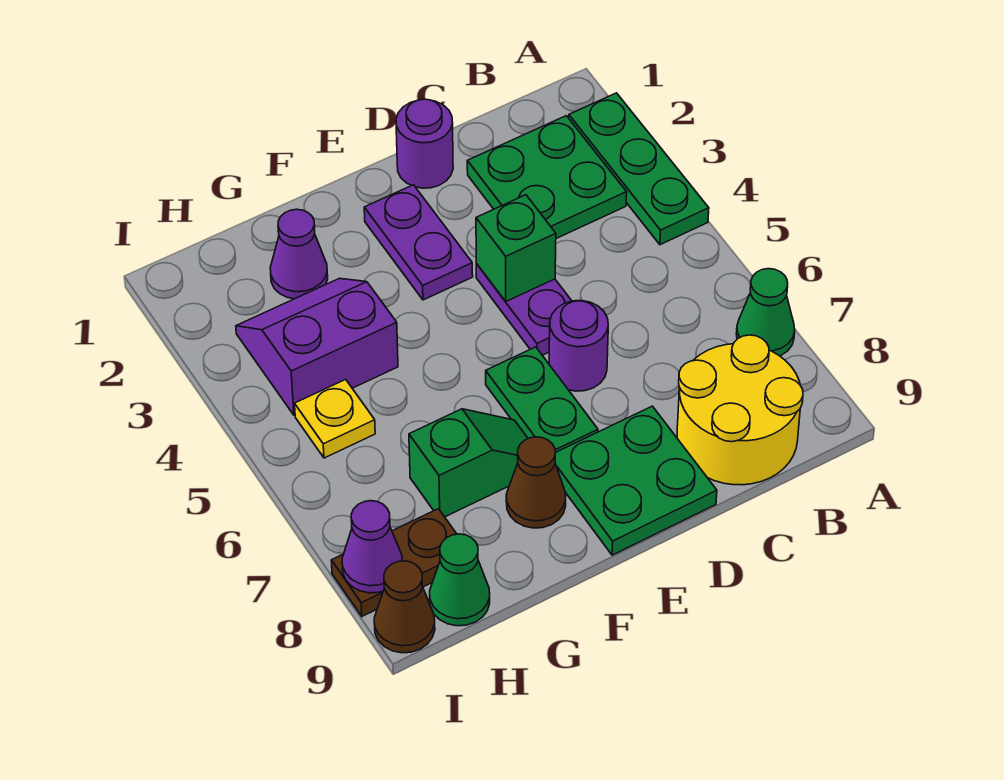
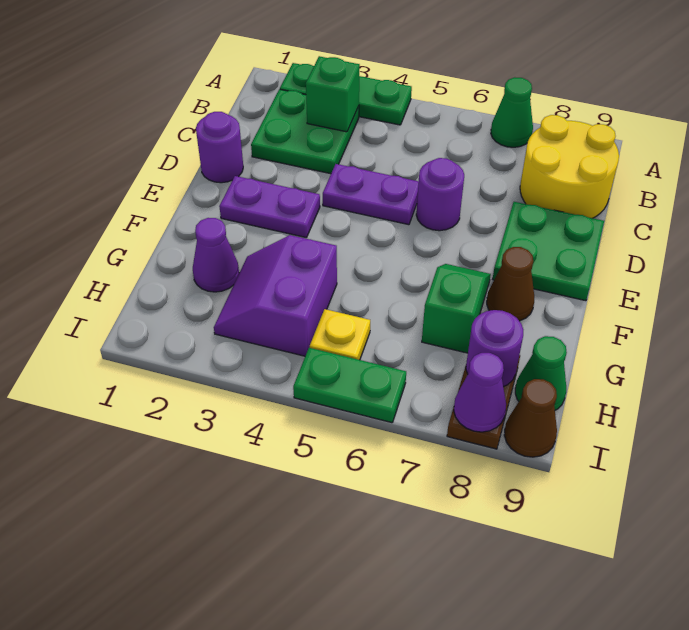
green 1x1 brick [476,195,556,301] -> green 1x1 brick moved to [306,56,360,132]
green 1x2 plate [486,347,598,452] -> green 1x2 plate moved to [293,348,406,423]
none -> purple 1x1 round brick [466,310,523,387]

